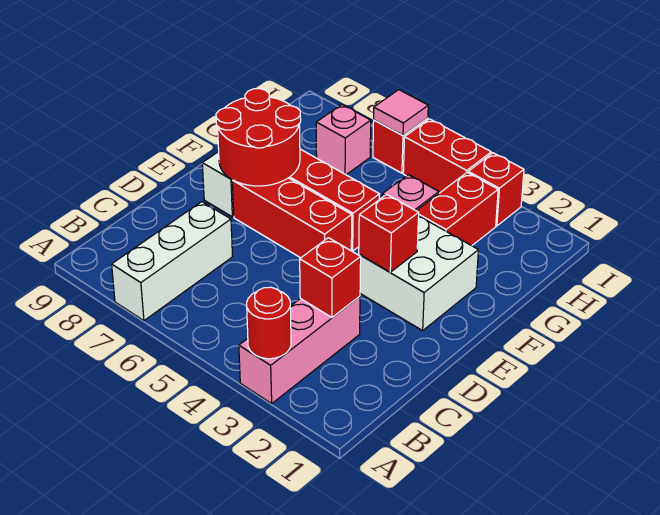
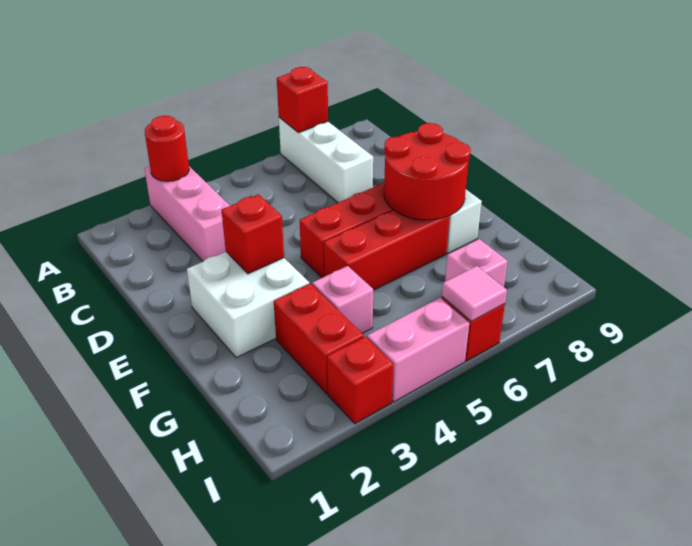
red 1x1 brick [300,238,361,317] -> red 1x1 brick moved to [277,67,328,133]
red 1x2 brick [403,119,491,193] -> pink 1x2 brick [367,298,469,402]

